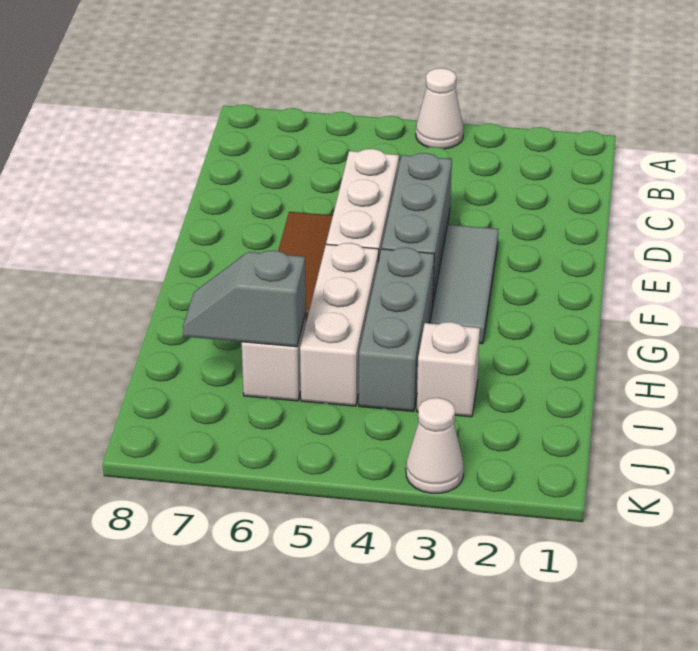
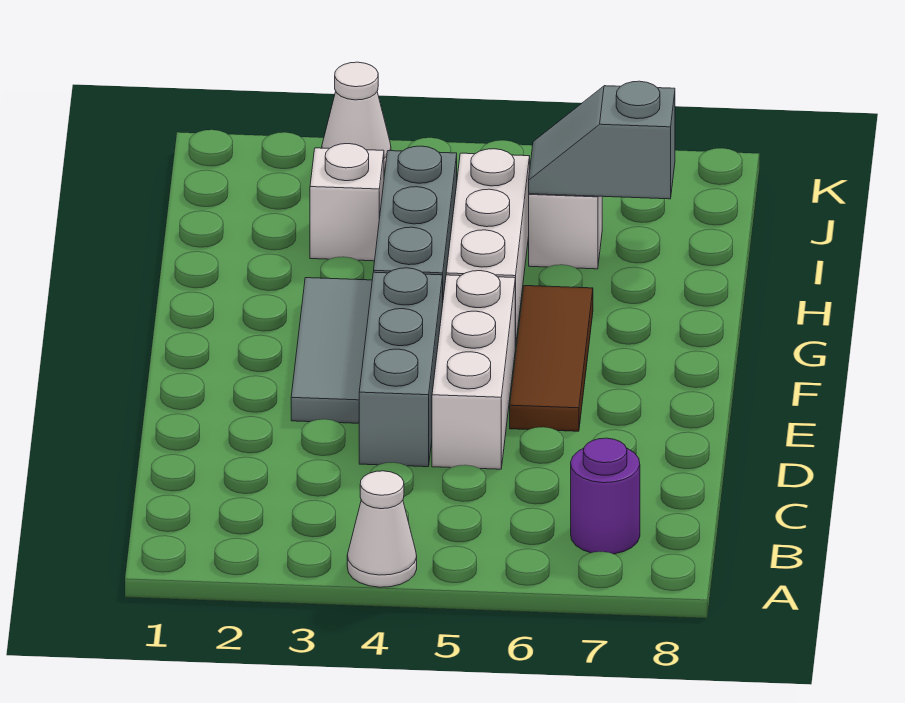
none -> purple 1x1 round brick [571,438,640,554]
grey 1x2 slope [183,250,306,347] -> grey 1x2 slope turned to [529,81,675,199]

